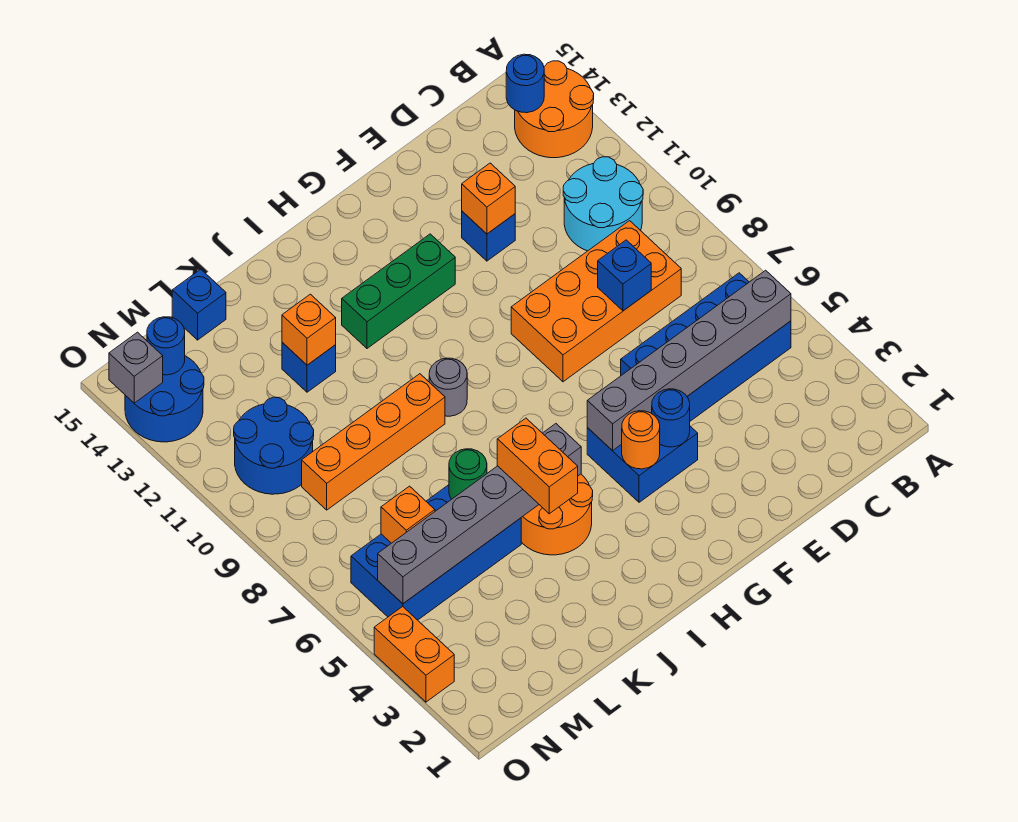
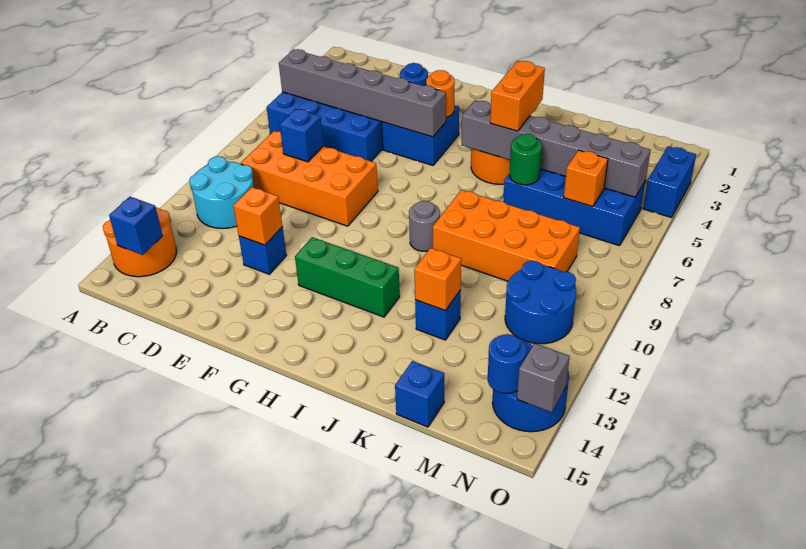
blue 1x1 round brick [506,54,544,113] -> blue 1x1 brick [109,197,162,255]
orange 1x4 brick [302,374,445,510] -> orange 2x4 brick [433,190,580,281]
orange 1x2 brick [374,607,454,702] -> blue 1x2 brick [643,146,696,217]

